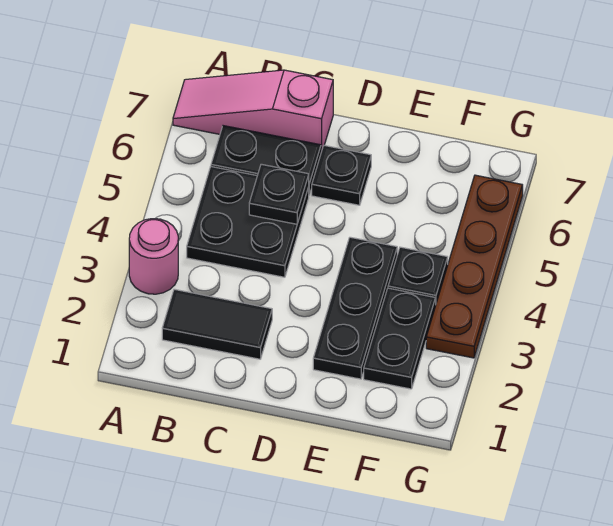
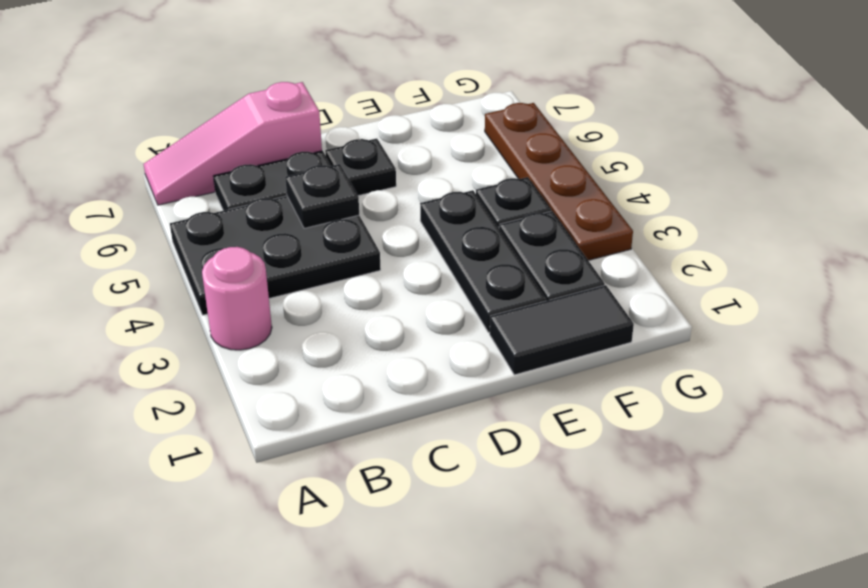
black 1x2 tile [162,289,272,359] -> black 1x2 tile moved to [490,285,634,375]
black 2x2 plate [187,167,309,277] -> black 2x3 plate [170,196,381,315]

